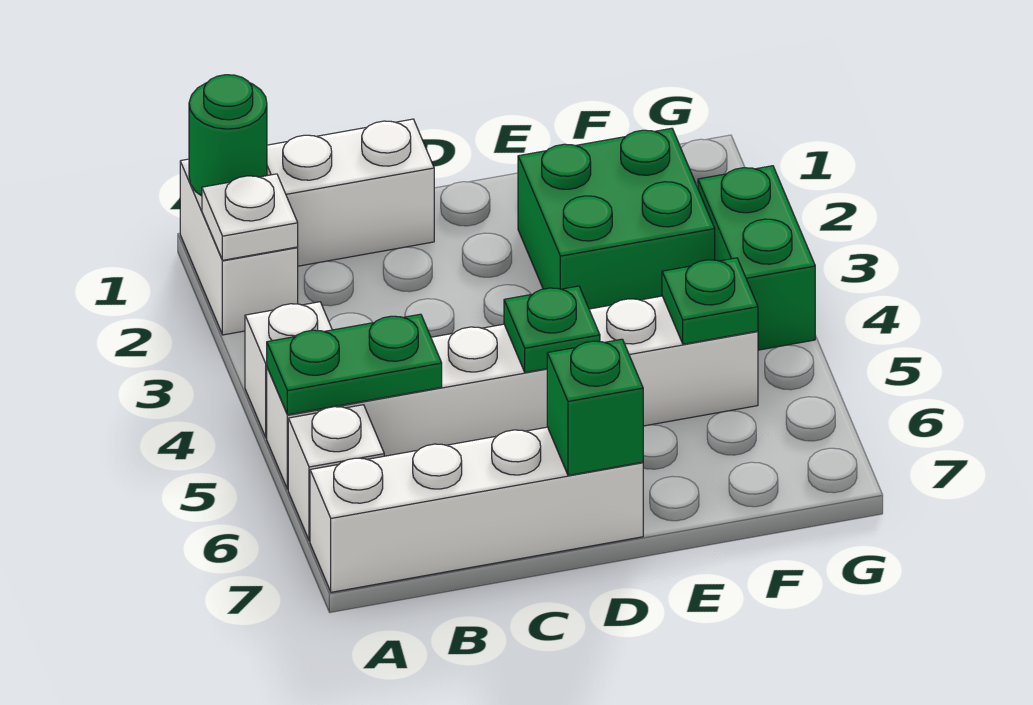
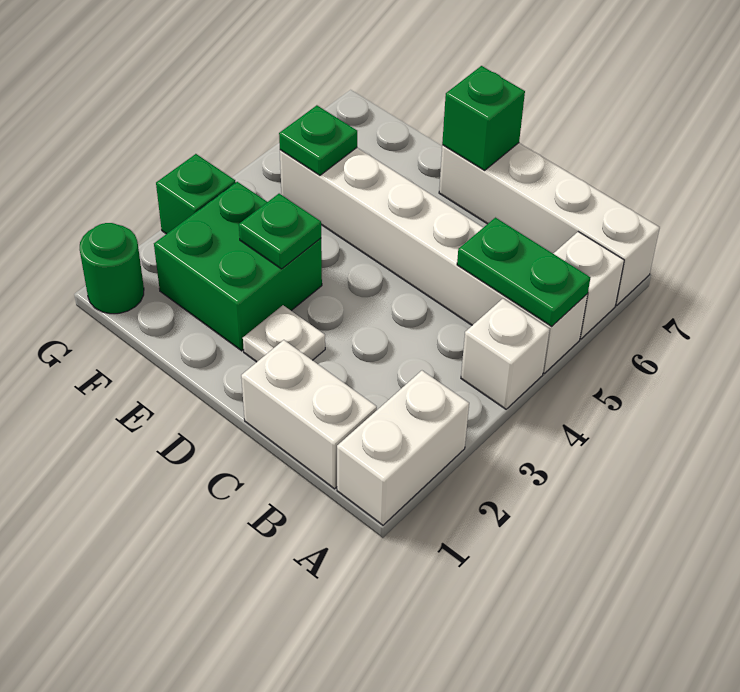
green 1x1 round brick [189,75,267,196] -> green 1x1 round brick moved to [80,223,144,314]
white 1x1 plate [202,174,298,260] -> white 1x1 plate moved to [243,305,325,362]
green 1x1 plate [504,286,600,372] -> green 1x1 plate moved to [239,194,321,269]
green 1x2 brick [698,166,815,350] -> green 1x1 brick [156,154,235,234]

